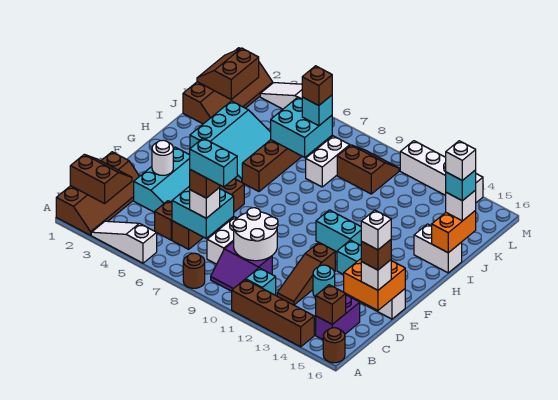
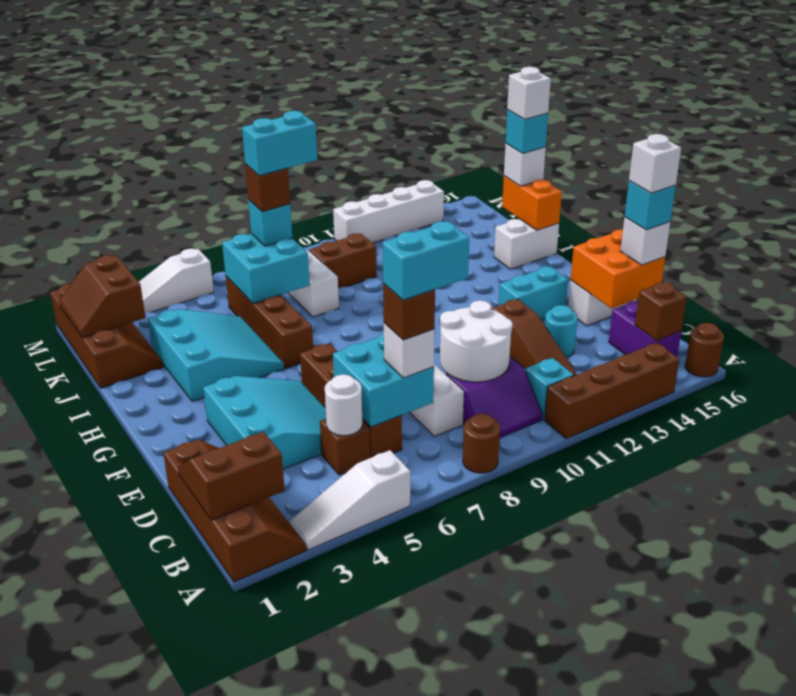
brown 1x1 brick [361,240,391,270] -> cyan 1x1 brick [625,181,676,230]
white 1x1 round brick [152,140,173,175] -> white 1x1 round brick moved to [325,374,363,436]
cyan 1x2 brick [316,210,361,252] -> cyan 1x2 brick moved to [242,111,317,176]

